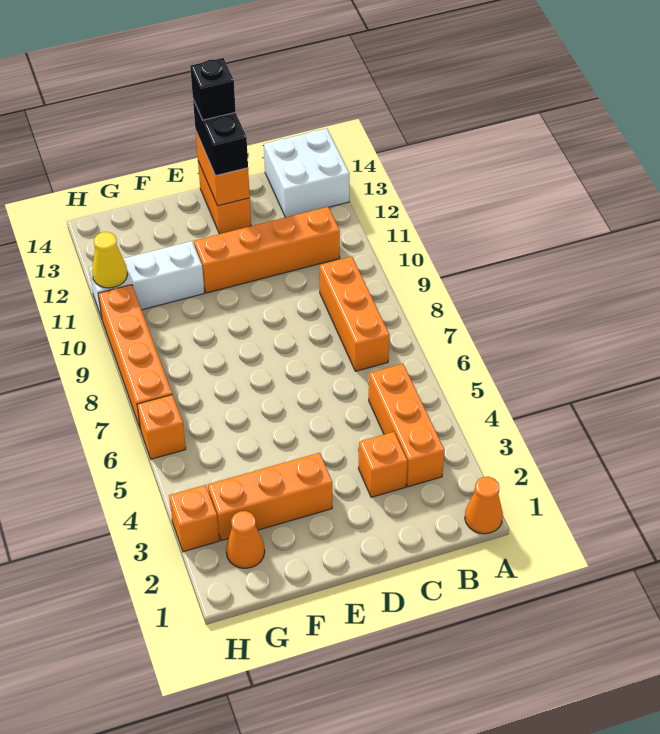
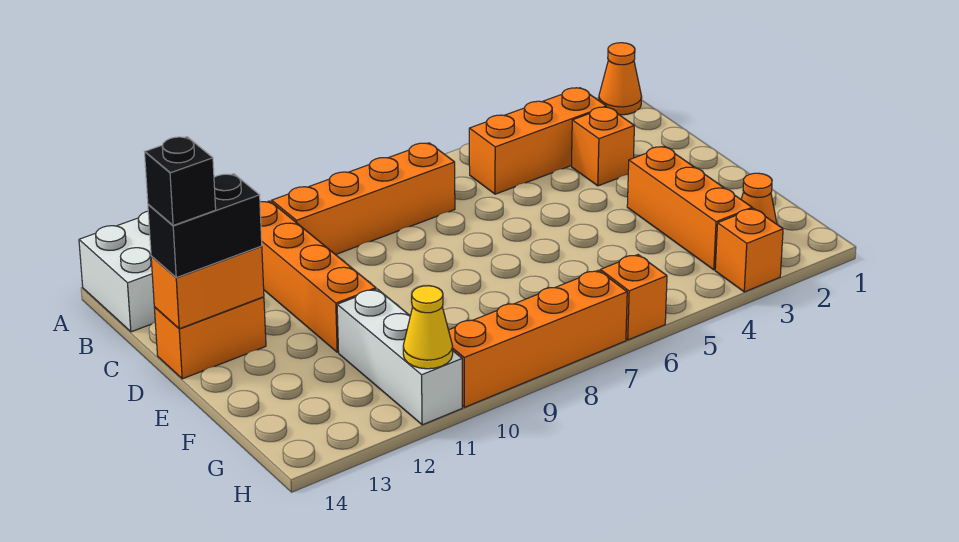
orange 1x3 brick [320,257,389,371] -> orange 1x4 brick [272,143,455,255]

